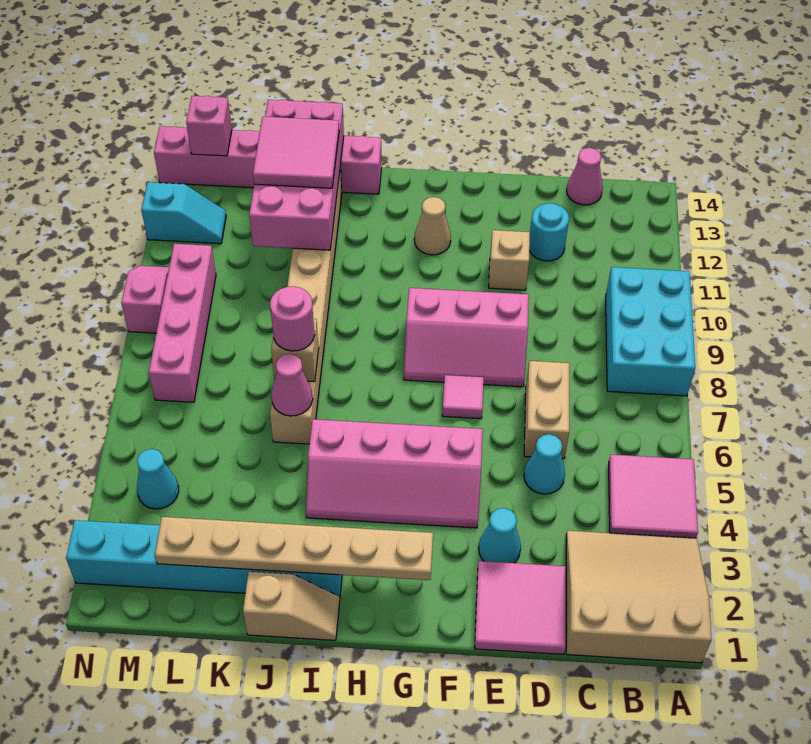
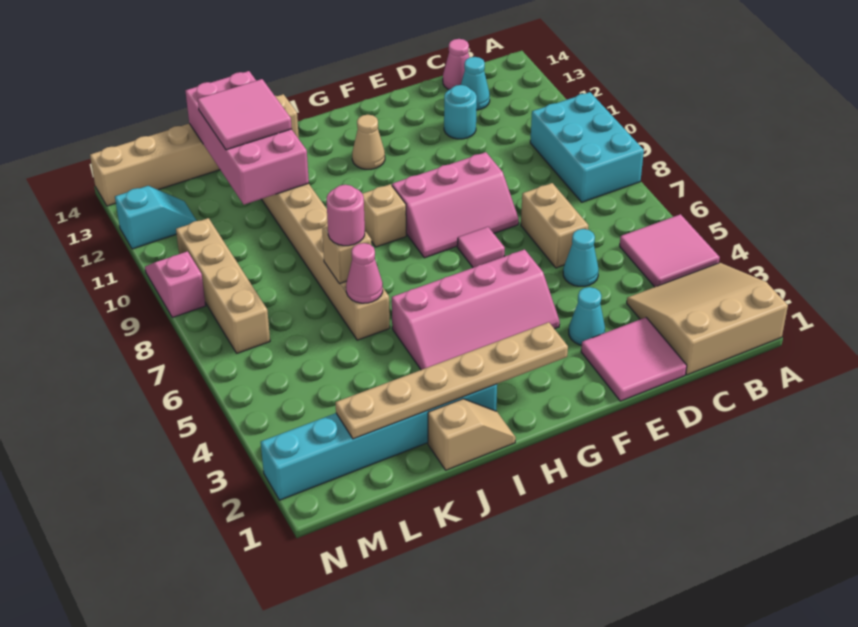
tan 1x1 brick [489,230,530,290] -> tan 1x1 brick moved to [362,184,406,247]
pink 1x6 brick [154,126,382,194] -> tan 1x6 brick [90,94,299,206]
cyan 1x1 cone [137,449,179,509] -> cyan 1x1 cone moved to [461,57,490,110]
pink 1x4 brick [149,244,216,402] -> tan 1x4 brick [176,218,270,353]
pink 1x1 brick [186,96,232,156] -> none

